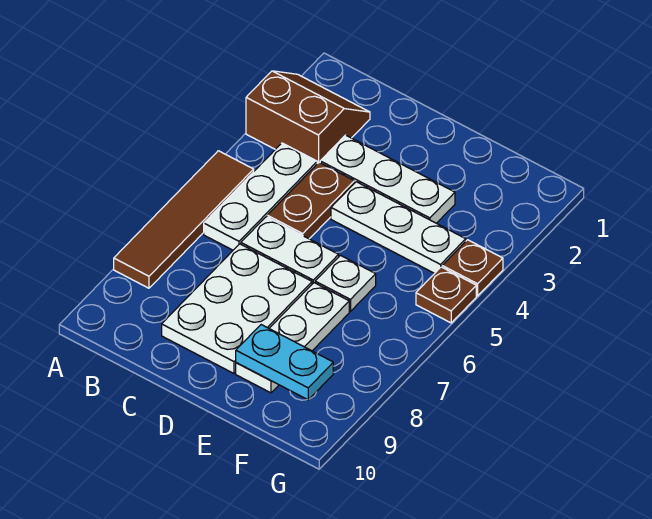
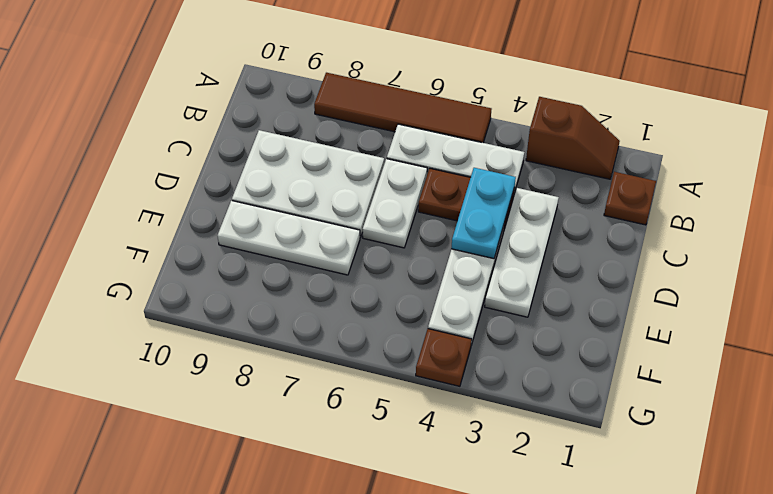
brown 2x2 slope [246,71,370,164] -> brown 1x2 slope [526,97,620,179]
white 1x1 plate [315,255,376,311] -> none
cyan 1x2 plate [236,325,333,400] -> cyan 1x2 plate moved to [451,168,516,259]
brown 1x1 plate [416,267,476,323] -> brown 1x1 plate moved to [604,172,656,225]

